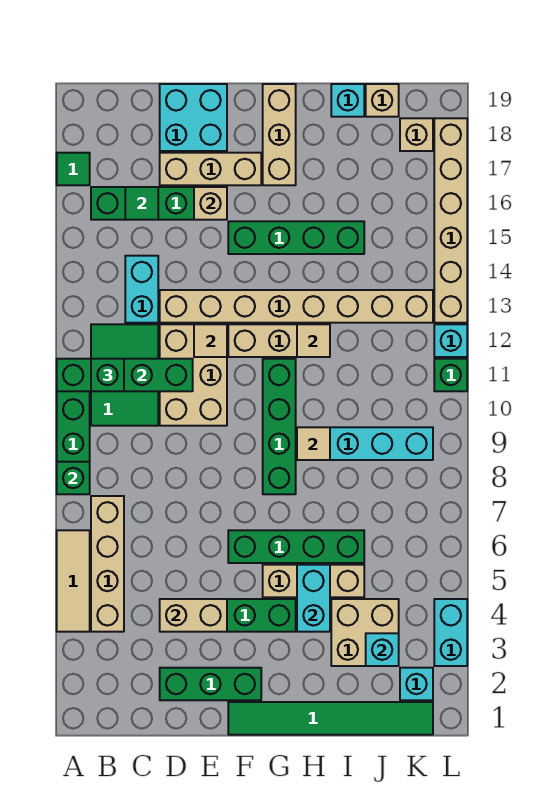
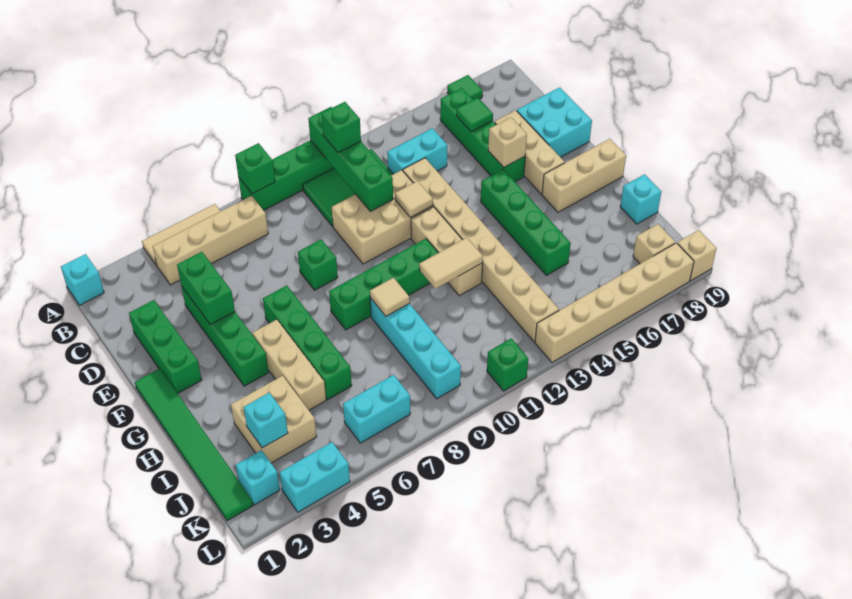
tan 1x2 brick [160,599,227,632] -> green 1x2 brick [177,252,235,325]
none -> green 1x1 brick [298,239,338,290]
cyan 1x2 brick [297,565,330,632] -> cyan 1x2 brick moved to [343,375,410,443]
tan 1x1 tile [297,324,330,357] -> tan 1x2 tile [419,238,483,289]
tan 1x1 brick [366,84,399,117] -> tan 1x1 brick moved to [677,230,717,281]
cyan 1x1 brick [434,324,467,357] -> cyan 1x1 brick moved to [61,254,104,305]

